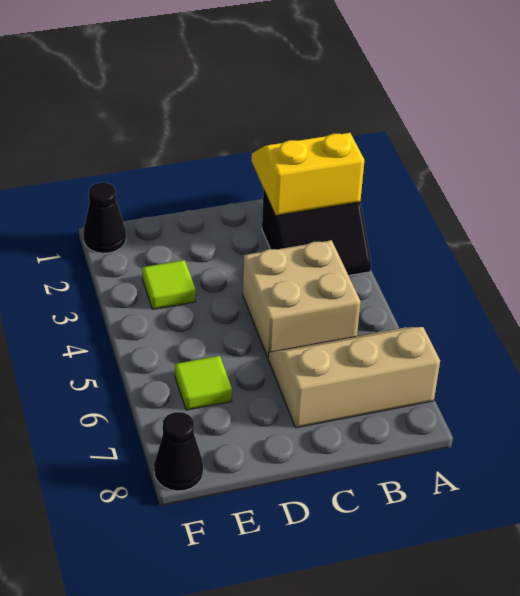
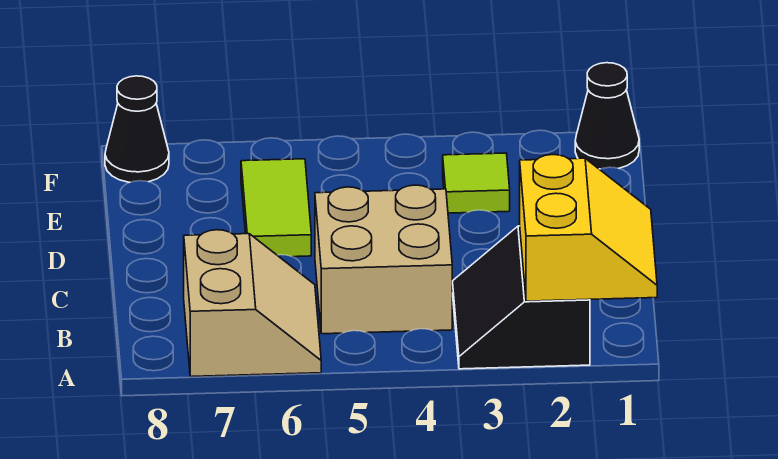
tan 2x3 slope [268,327,440,428] -> tan 2x2 slope [184,230,321,376]
lime 1x1 tile [175,356,232,410] -> lime 1x2 tile [241,159,311,257]

